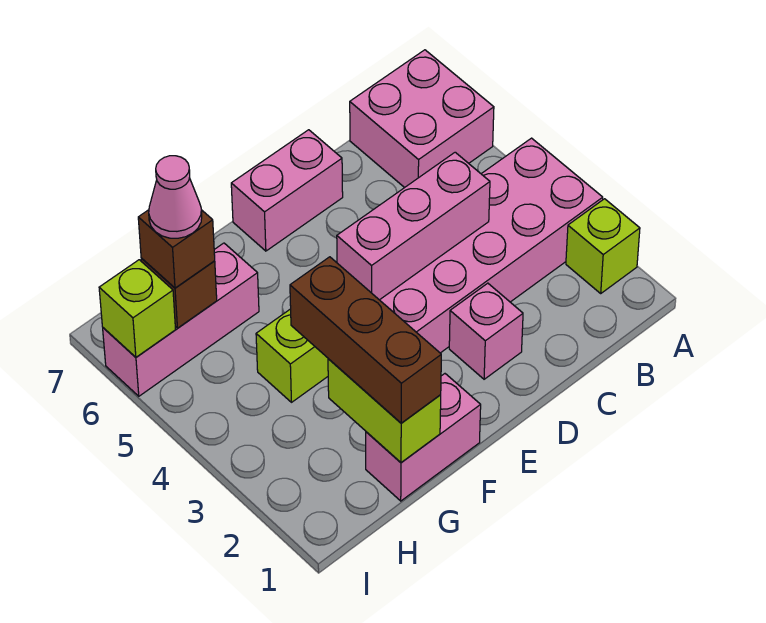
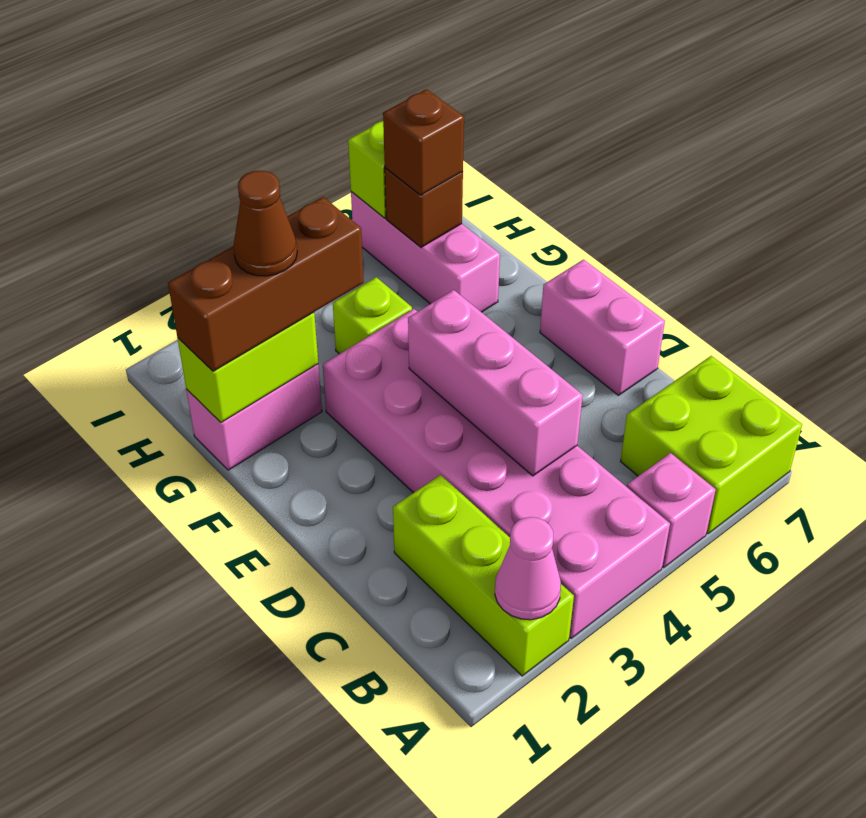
lime 1x1 brick [566,199,640,293] -> lime 1x3 brick [393,475,574,676]
pink 2x2 brick [350,50,494,188] -> lime 2x2 brick [621,356,802,534]
pink 1x1 brick [449,283,523,379] -> pink 1x1 brick moved to [627,453,716,568]
pink 1x2 brick [366,374,481,501] -> pink 1x2 brick turned to [186,364,322,470]
none -> brown 1x1 cone [233,171,297,276]
pink 1x1 cone [149,156,202,238] -> pink 1x1 cone moved to [495,517,561,620]

